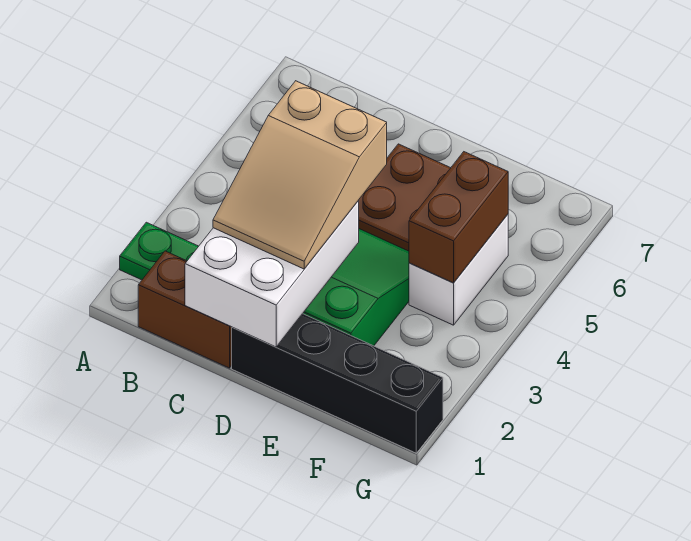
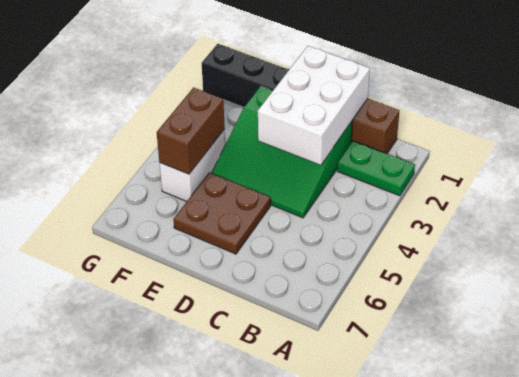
tan 2x3 slope [213,81,387,269] -> none

